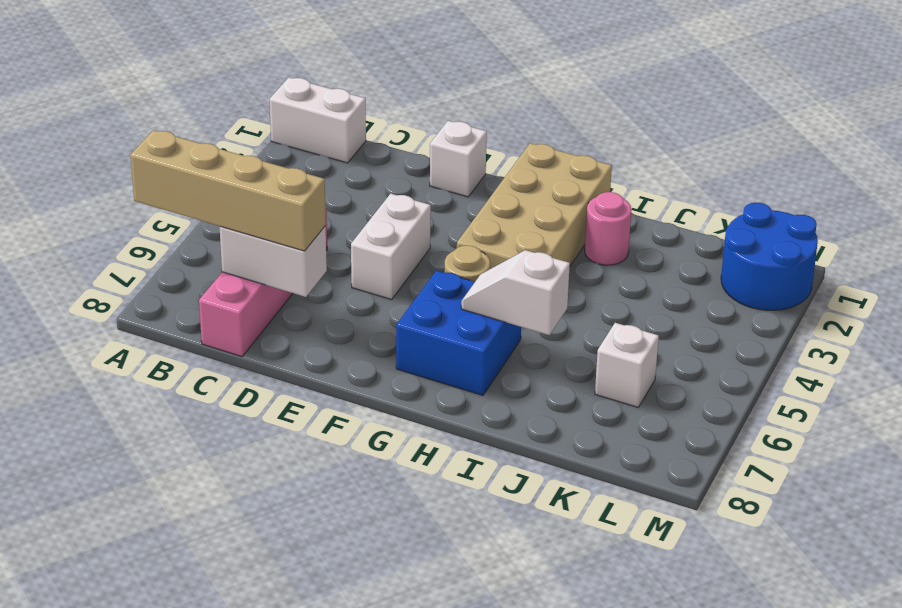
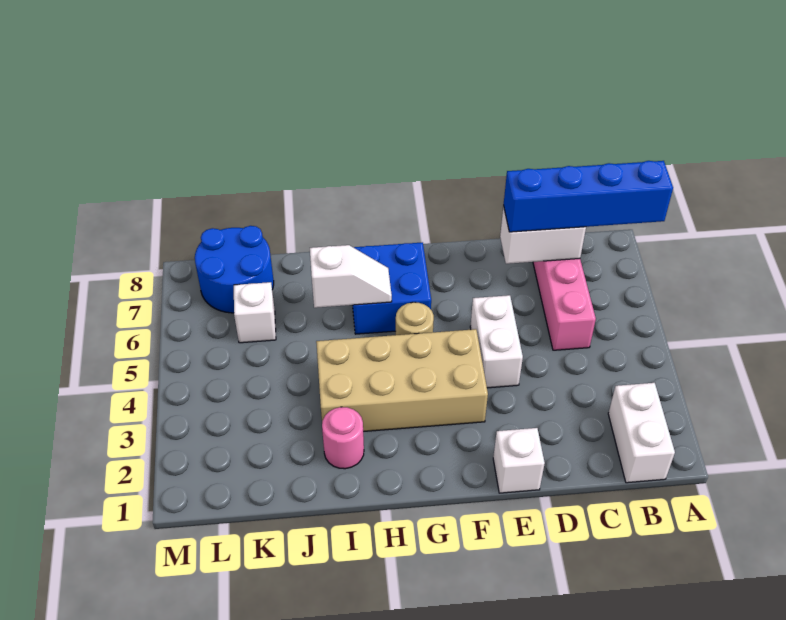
white 1x2 brick [270,78,366,163] -> white 1x2 brick turned to [608,383,675,483]
tan 1x4 brick [130,130,326,251] -> blue 1x4 brick [503,161,673,232]
tan 2x4 brick [457,143,612,269] -> tan 2x4 brick turned to [316,329,488,432]
blue 2x2 round brick [721,202,818,310] -> blue 2x2 round brick moved to [195,226,274,313]

